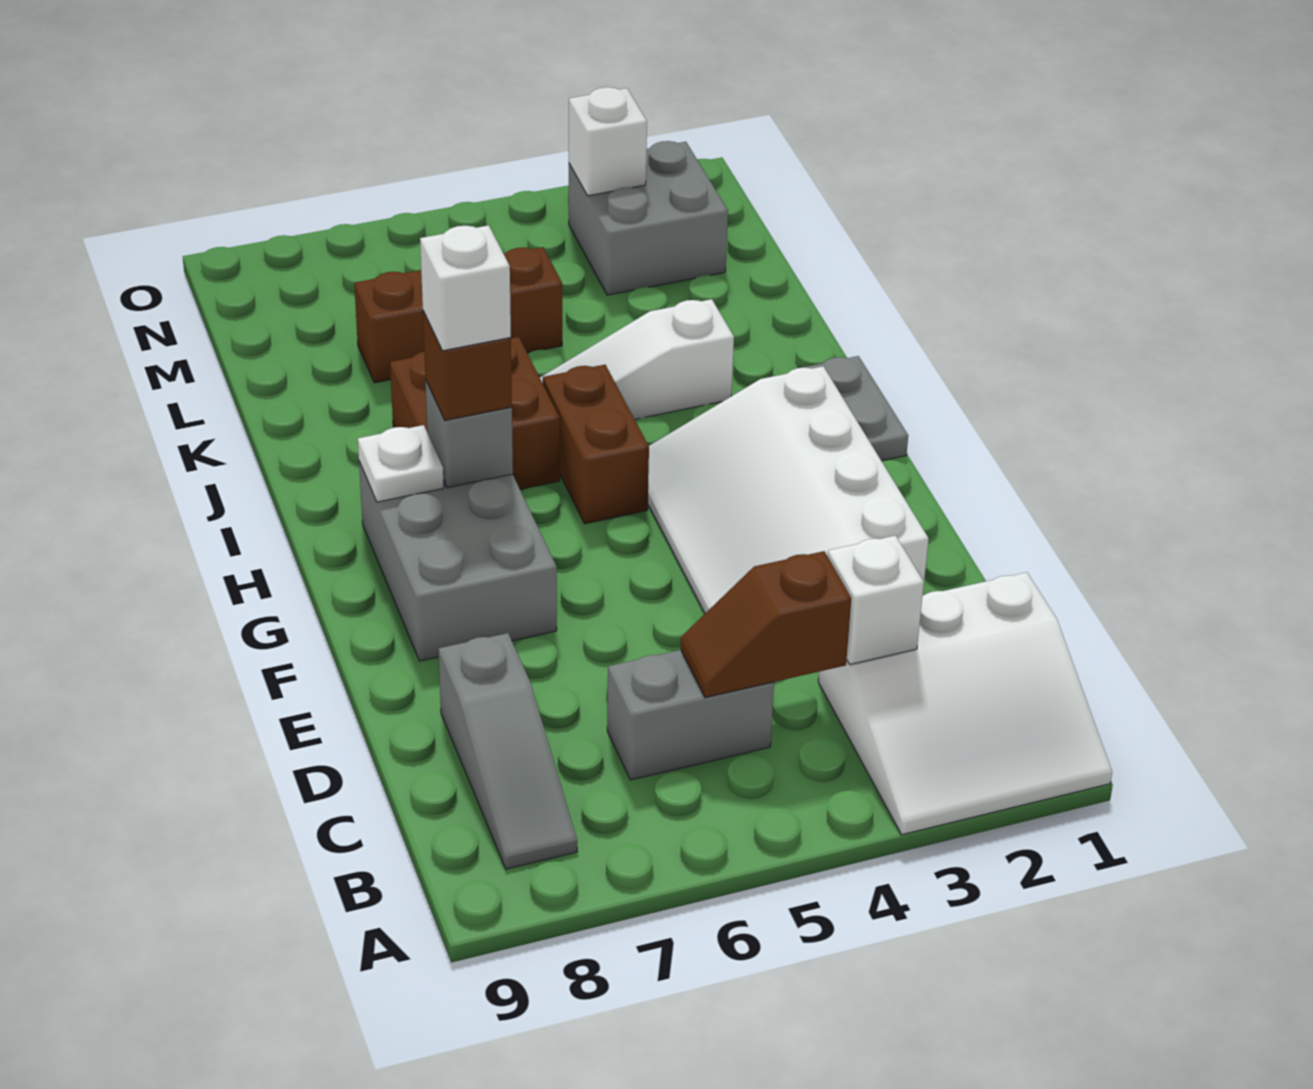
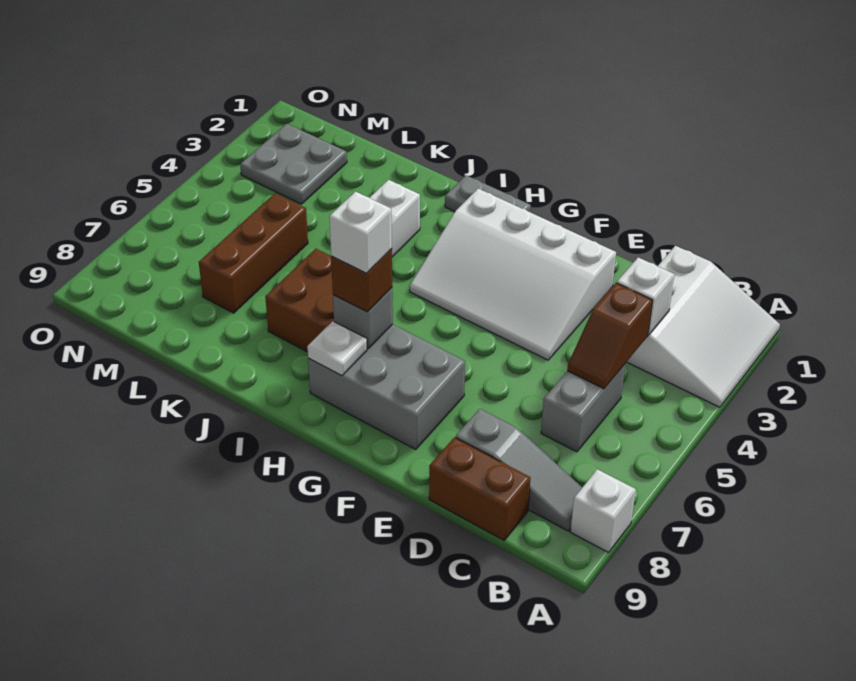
brown 1x2 brick [543,365,649,524] -> brown 1x2 brick moved to [429,437,531,540]
grey 2x2 brick [568,141,728,295] -> grey 2x2 plate [240,124,347,204]
white 1x1 brick [569,87,647,196] -> white 1x1 brick moved to [570,469,636,553]

